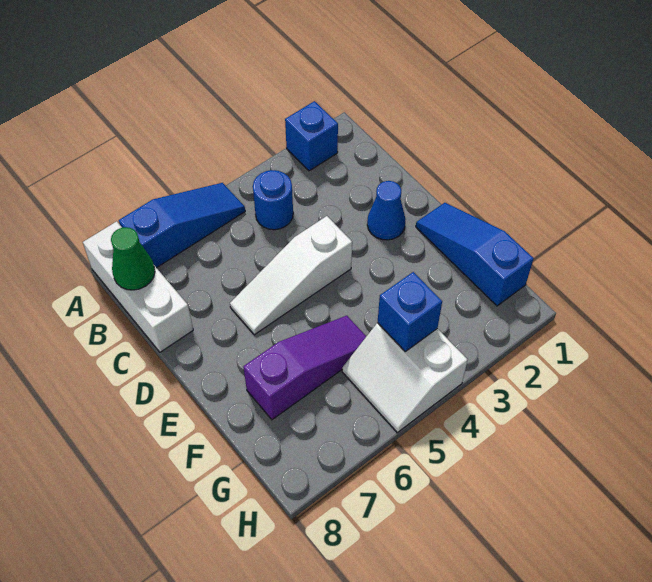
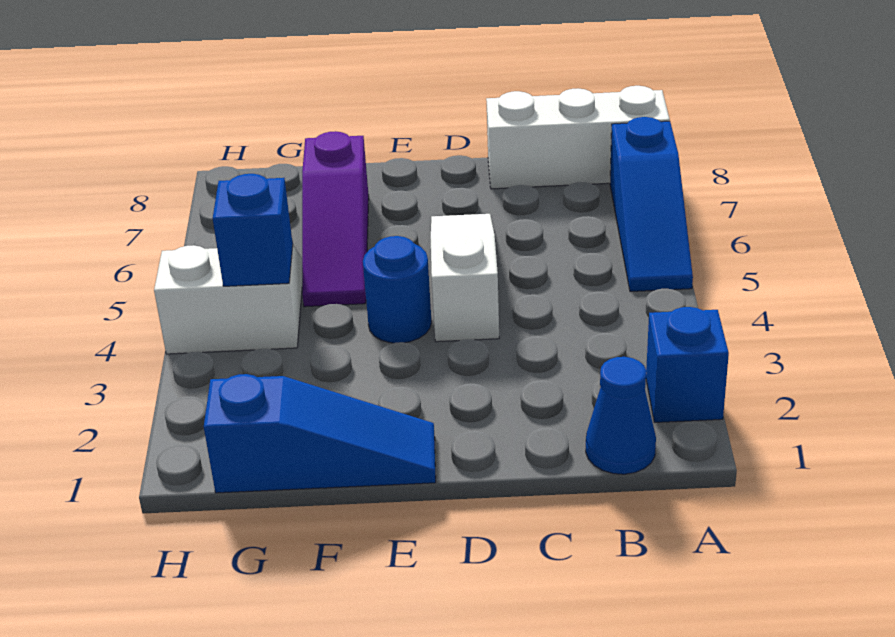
blue 1x1 round brick [253,170,293,230] -> blue 1x1 round brick moved to [363,236,432,343]
green 1x1 cone [111,227,155,290] -> none
blue 1x1 cone [367,181,406,240] -> blue 1x1 cone moved to [586,357,656,474]

